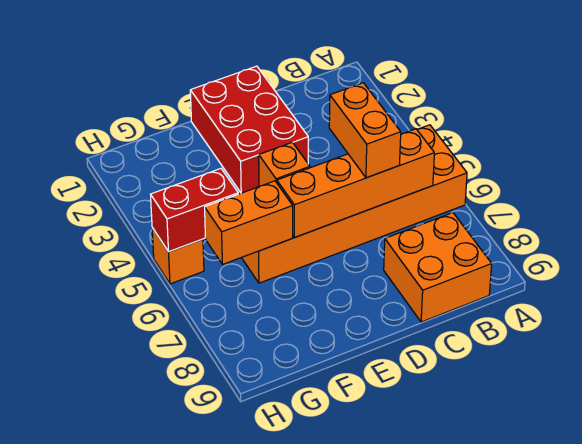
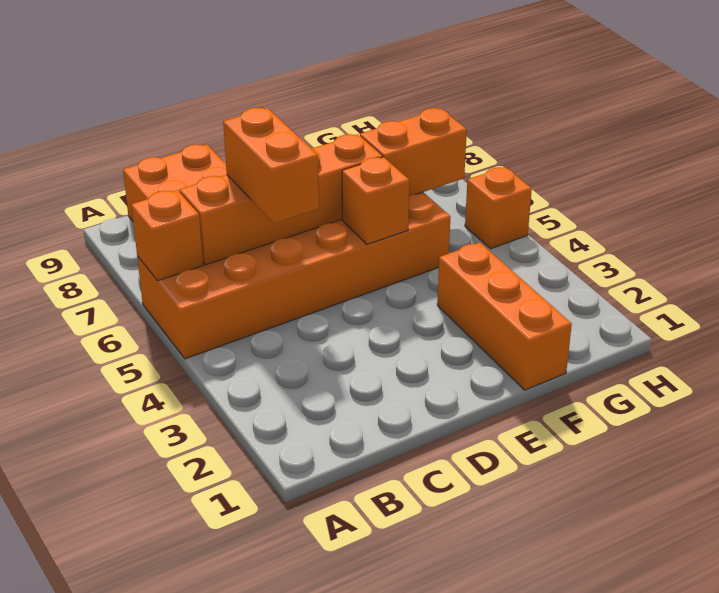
none -> orange 1x1 brick [131,190,203,281]
red 2x3 brick [190,66,308,193] -> none
none -> orange 1x3 brick [437,243,572,390]
red 1x2 brick [151,169,238,252] -> none

